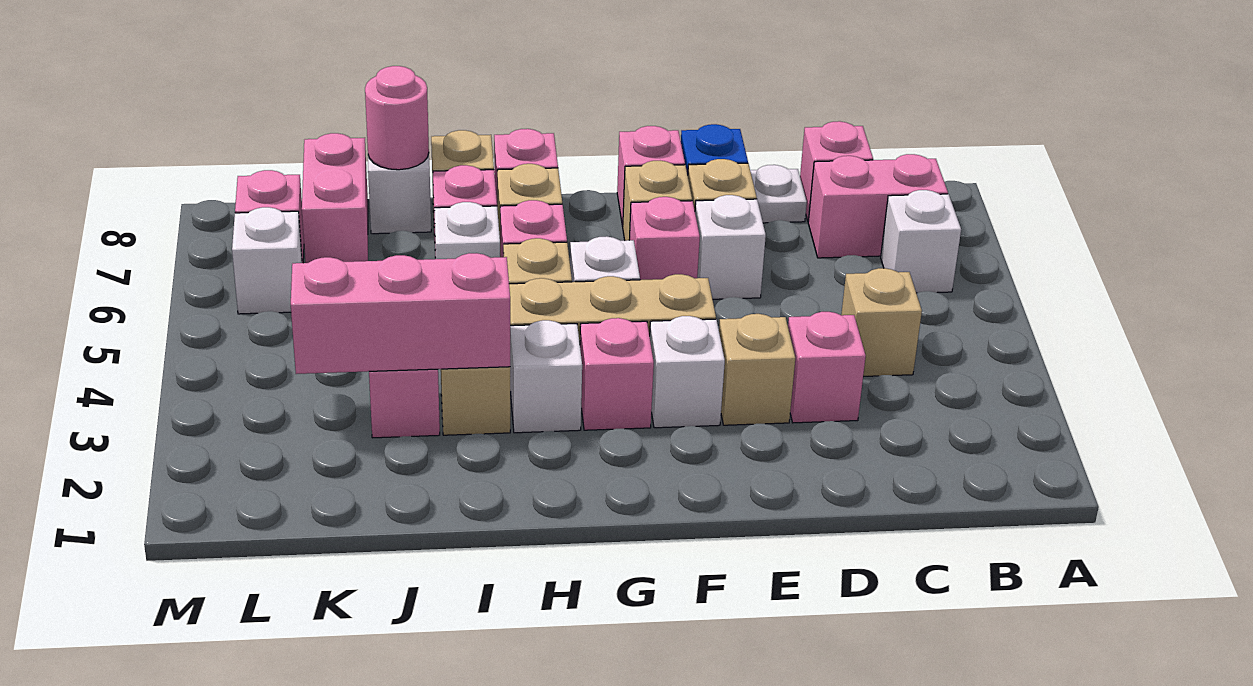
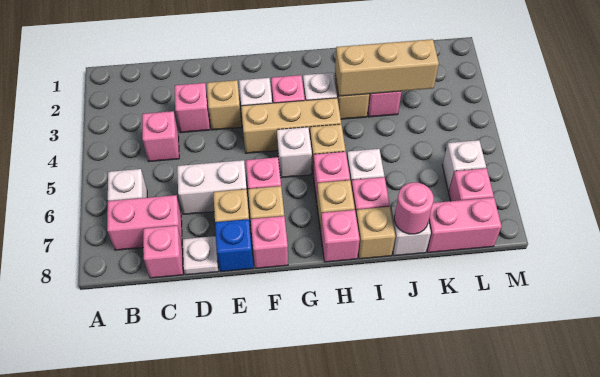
tan 1x1 brick [841,268,922,376] -> pink 1x1 brick [142,111,179,161]
white 1x1 brick [695,195,766,299] -> white 1x2 brick [177,160,248,214]
pink 1x3 brick [291,253,510,374] -> tan 1x3 brick [335,39,439,96]
pink 1x2 brick [302,133,368,263] -> pink 1x2 brick turned to [427,197,502,252]

